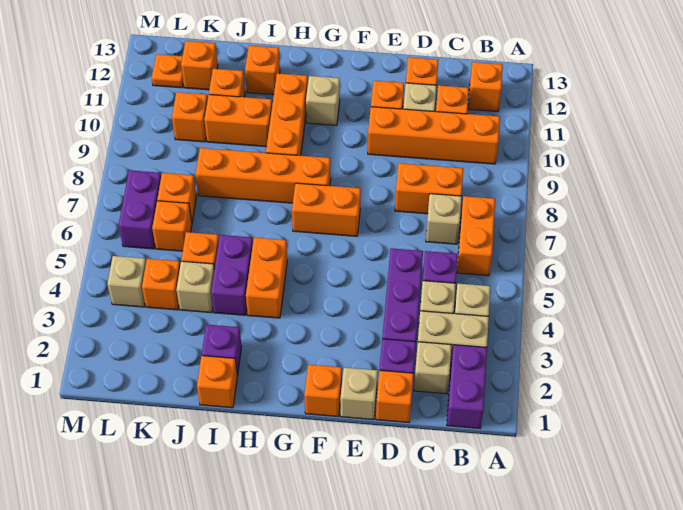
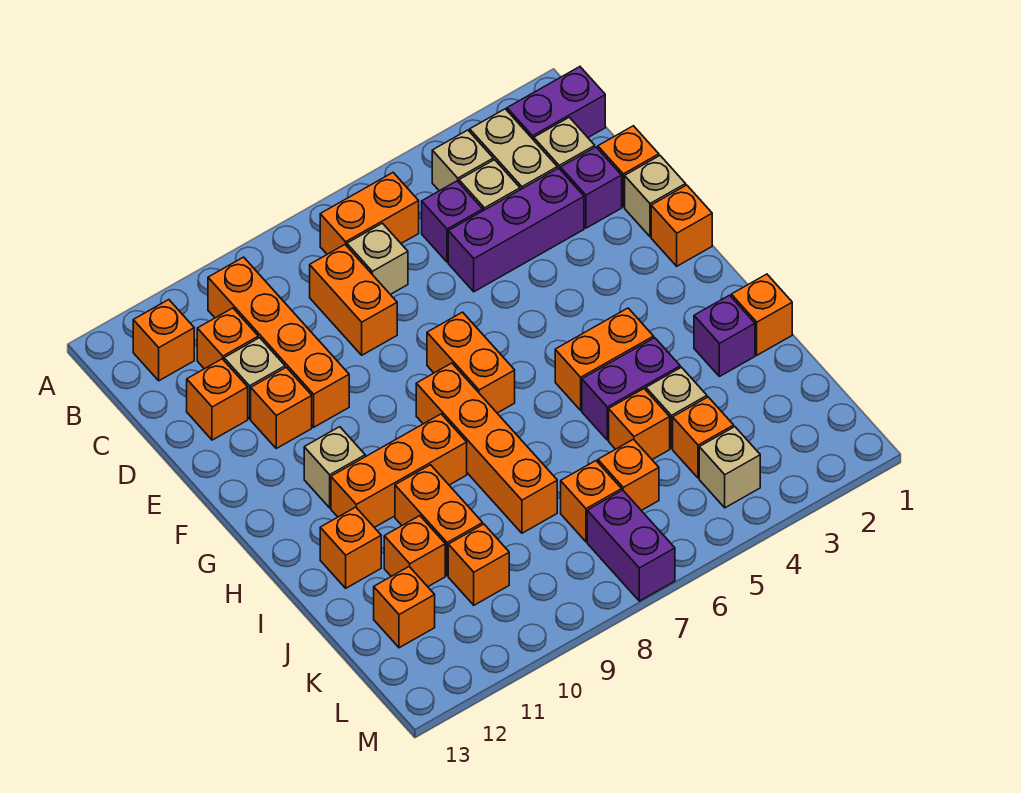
purple 1x2 brick [119,170,161,249] -> purple 1x2 brick turned to [587,490,675,601]
orange 1x1 plate [152,54,183,88] -> none

